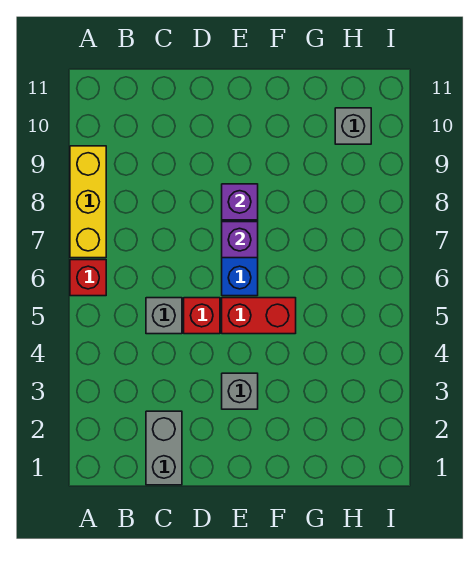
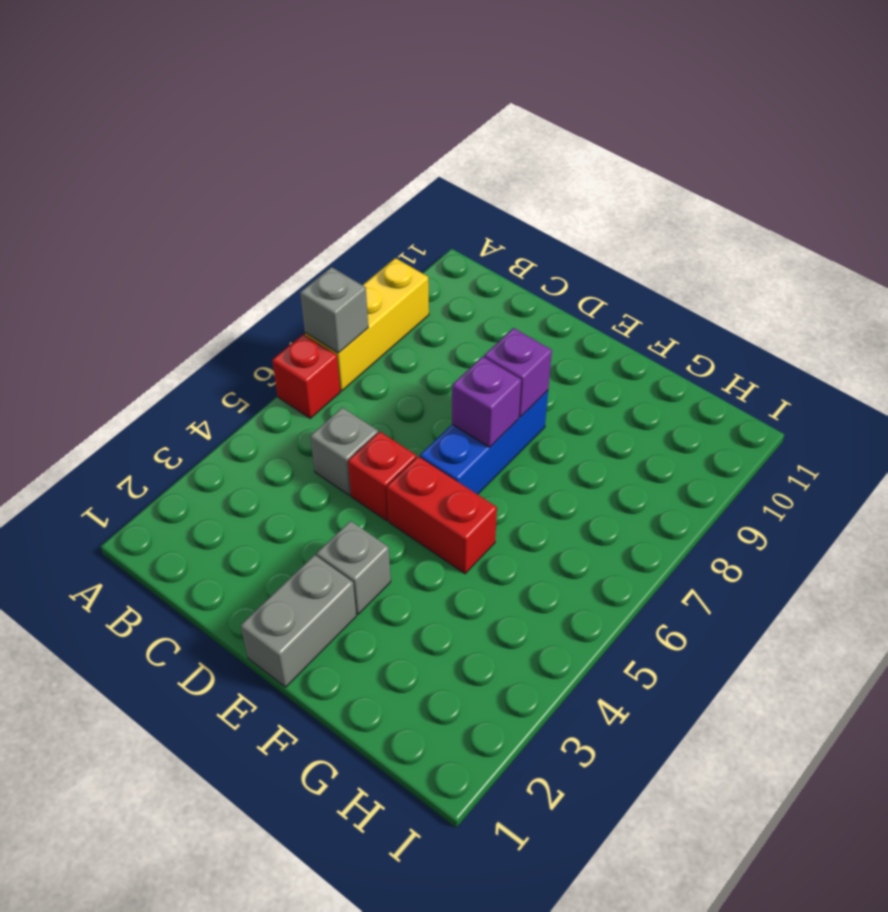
grey 1x2 brick [146,411,182,485] -> grey 1x2 brick moved to [241,555,356,687]
grey 1x1 brick [335,108,371,144] -> grey 1x1 brick moved to [300,267,368,353]

